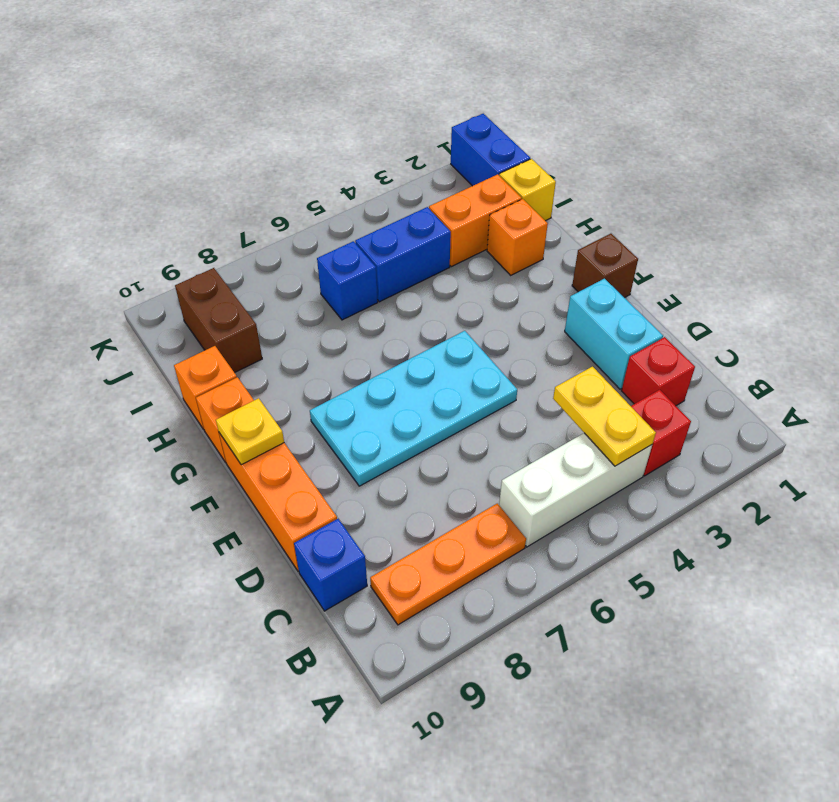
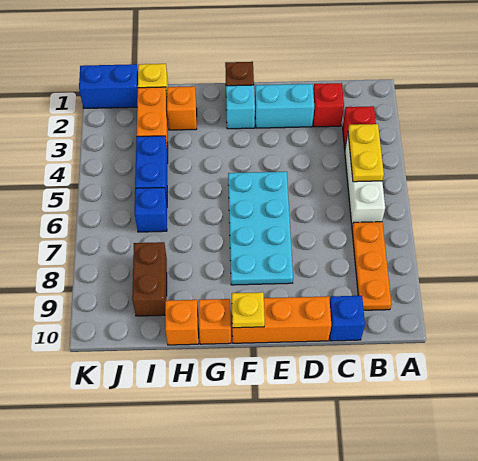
yellow 1x2 plate [553,367,656,466] -> yellow 1x2 plate turned to [348,124,384,182]
none -> cyan 1x1 brick [226,85,255,129]
brown 1x2 brick [175,268,262,373] -> brown 1x2 brick turned to [132,242,167,316]

